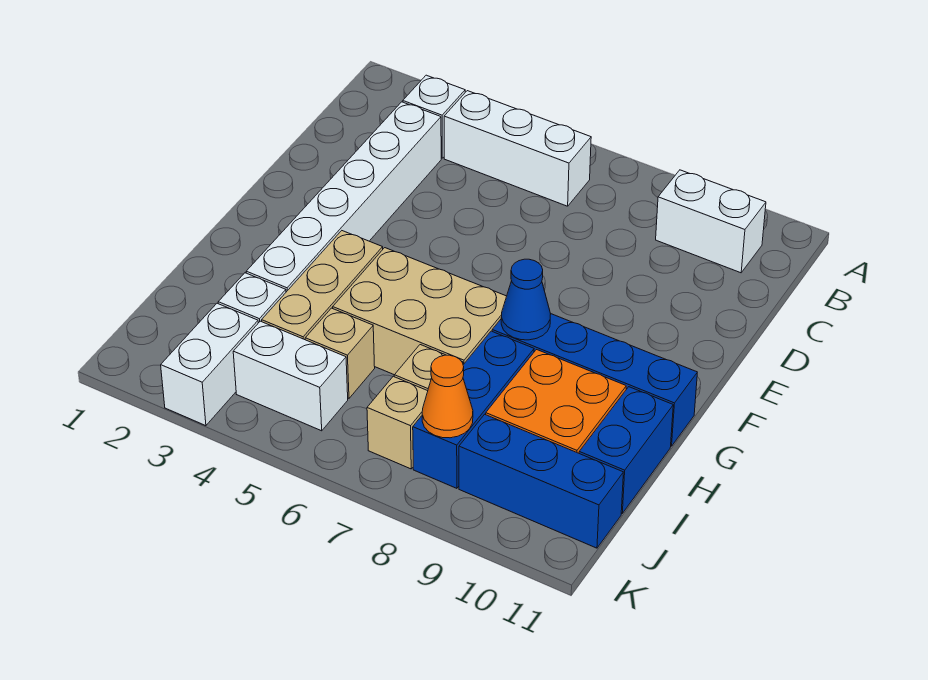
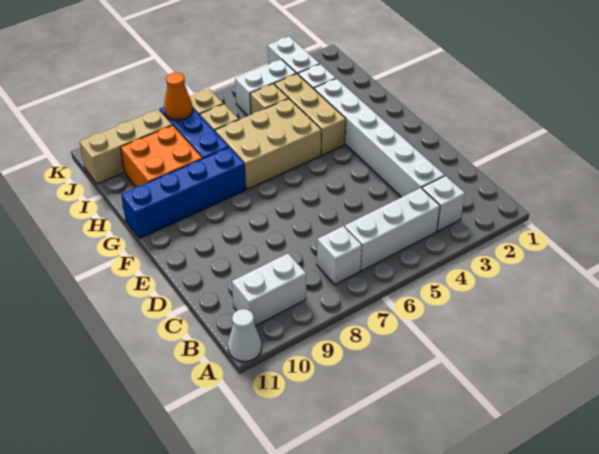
none -> white 1x1 cone [228,309,261,362]
none -> white 1x1 brick [317,226,362,284]
blue 1x1 cone [501,259,551,340] -> none
blue 1x2 brick [579,387,673,513] -> none
blue 1x3 brick [459,414,623,548] -> tan 1x3 brick [79,109,172,184]

